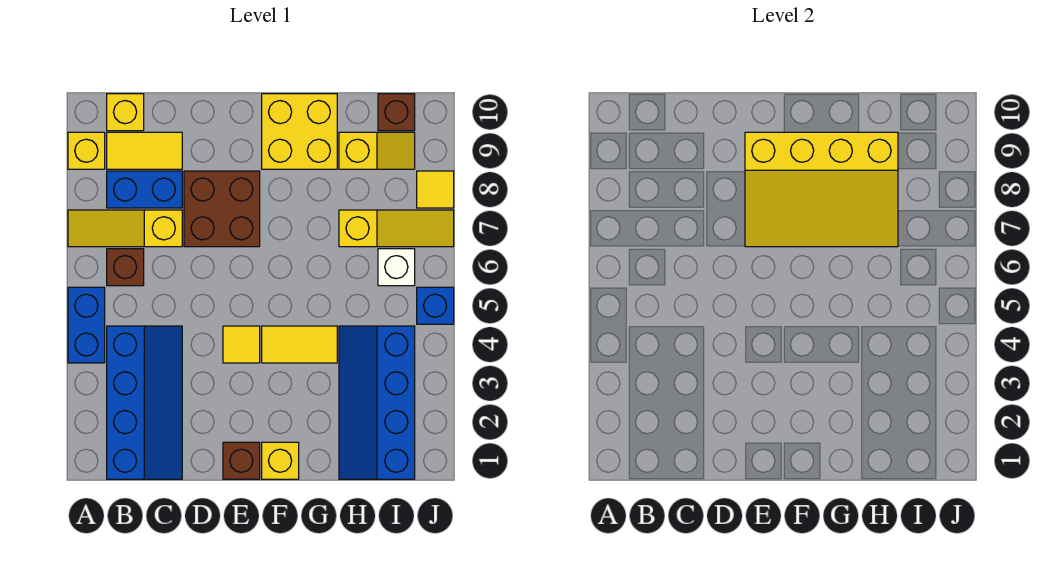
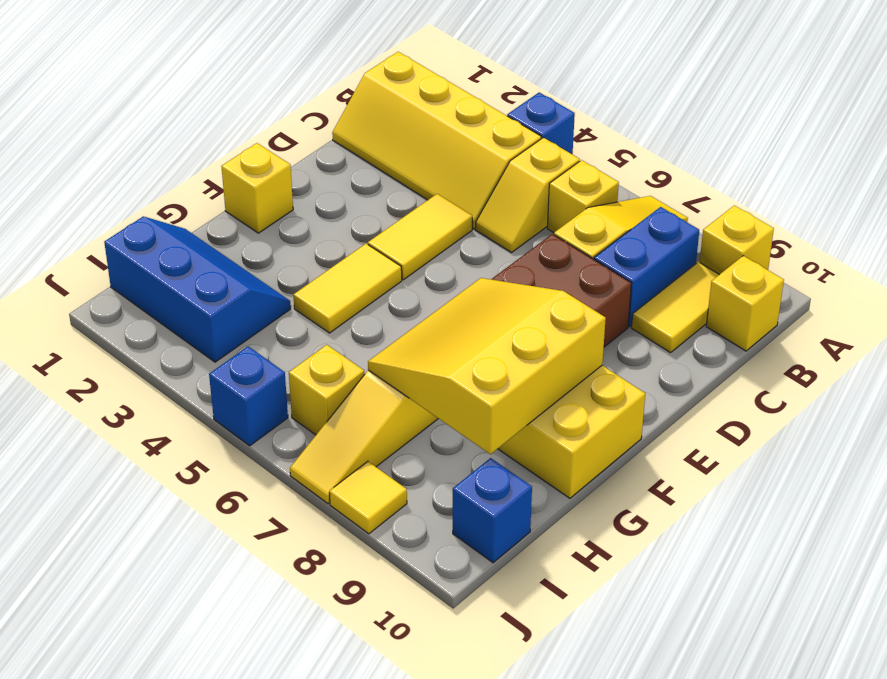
blue 1x2 brick [68,287,105,363] -> blue 1x1 brick [507,92,575,154]
blue 2x4 slope [107,326,182,479] -> yellow 2x4 slope [332,52,541,229]
brown 1x1 brick [107,249,144,286] -> yellow 1x1 brick [547,160,619,233]
brown 1x1 brick [223,442,260,479] -> none
yellow 1x1 tile [223,326,260,363] -> yellow 1x2 tile [368,194,472,280]
yellow 3x4 slope [745,132,898,247] -> yellow 3x3 slope [368,278,606,454]
blue 2x4 slope [339,326,415,479] -> blue 2x3 slope [104,216,291,362]
yellow 1x2 slope [339,132,415,169] -> yellow 1x2 slope moved to [476,137,580,253]
white 1x1 brick [378,249,415,286] -> yellow 1x1 brick [289,345,365,435]
brown 1x1 brick [378,94,415,131] -> blue 1x1 brick [453,458,532,563]

